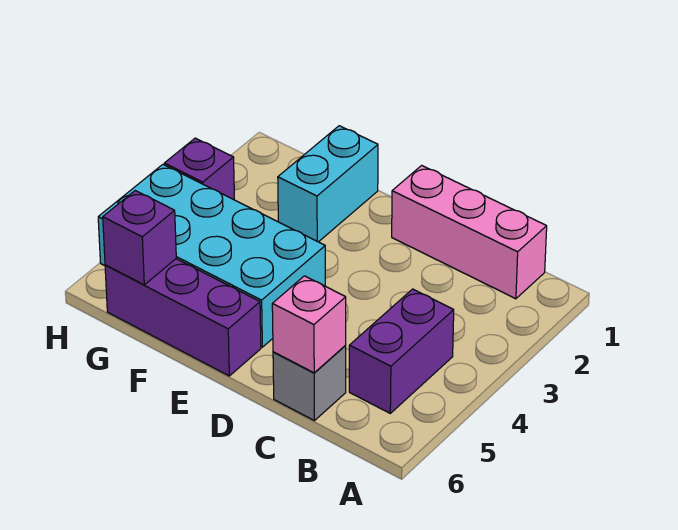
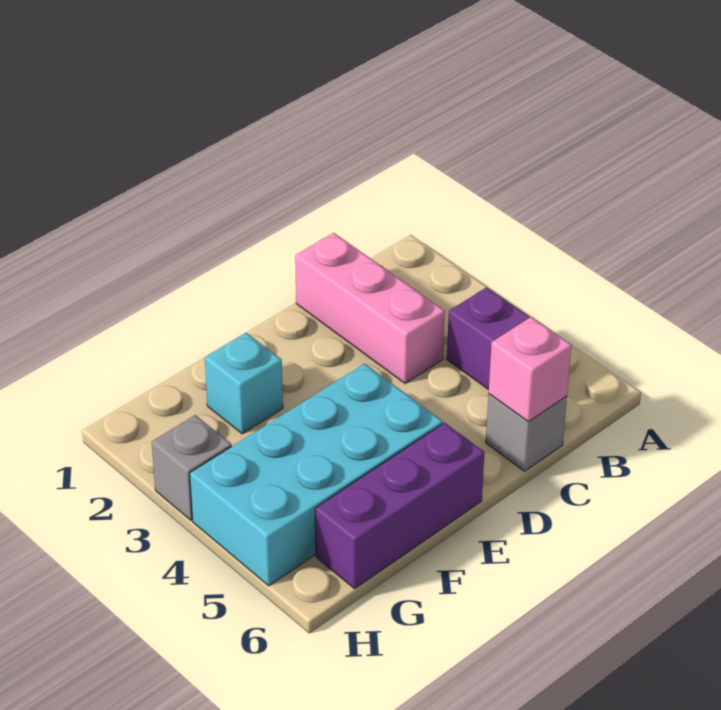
pink 1x3 brick [392,165,547,299] -> pink 1x3 brick turned to [295,233,445,384]
cyan 1x2 brick [278,126,378,242] -> cyan 1x1 brick [205,333,283,434]
purple 1x1 brick [103,191,176,285] -> none
purple 1x1 brick [164,138,234,200] -> grey 1x1 brick [152,415,232,520]

